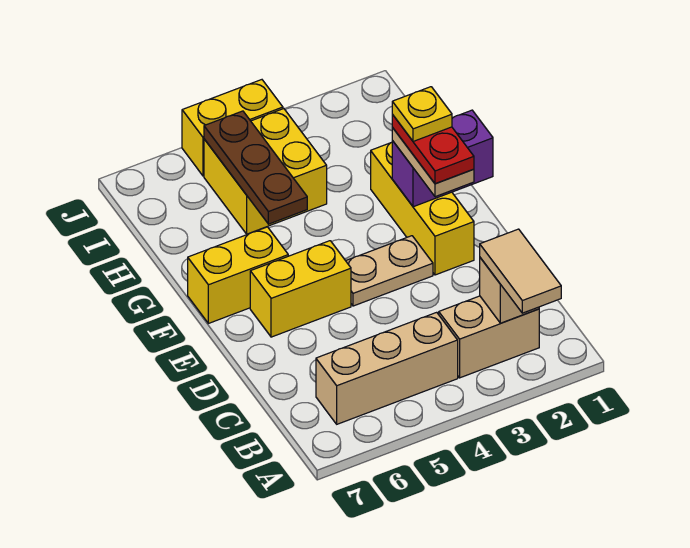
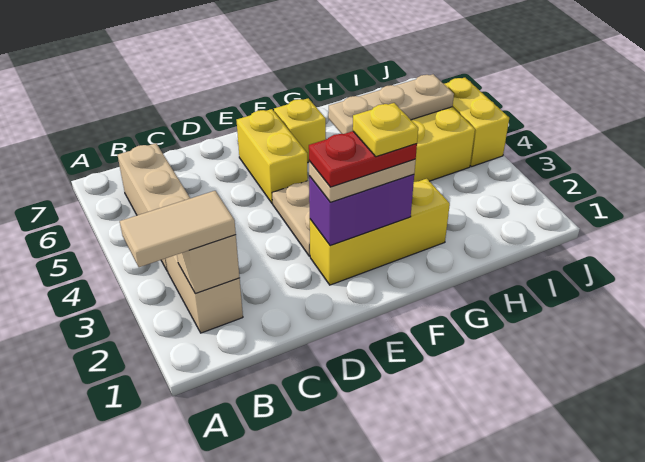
purple 1x2 brick [392,110,493,207] -> purple 1x2 brick turned to [309,174,414,246]
yellow 1x2 brick [188,227,288,323] -> yellow 1x1 brick [274,98,326,163]
brown 1x3 plate [204,111,307,224] -> tan 1x3 plate [328,74,454,134]

